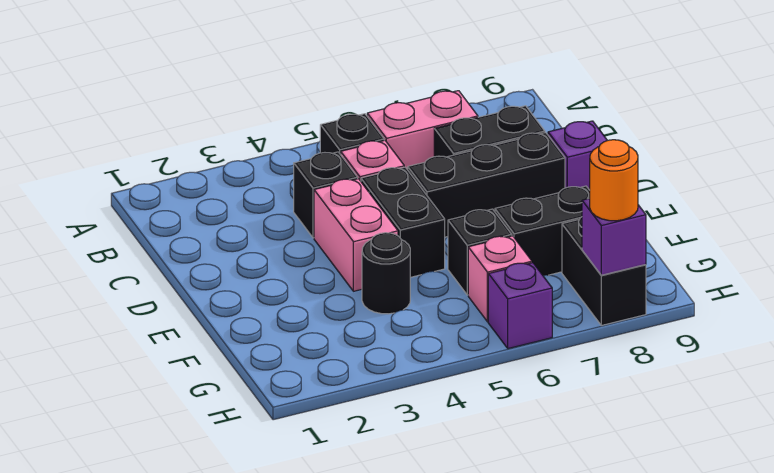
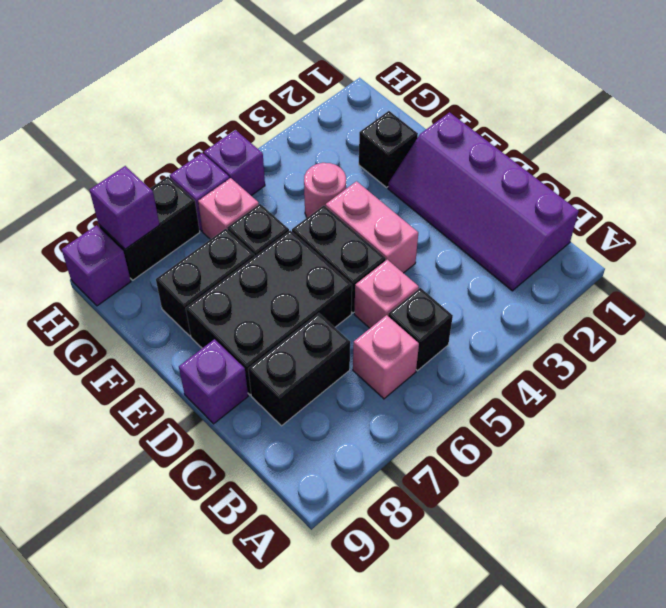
none -> purple 2x4 slope [388,112,579,291]
pink 1x2 brick [367,91,478,170] -> pink 1x1 brick [353,315,419,399]
black 1x1 brick [294,152,358,238] -> black 1x1 brick moved to [359,111,418,187]
black 1x3 brick [408,133,565,237] -> black 2x3 brick [186,230,352,395]
black 1x1 round brick [362,233,410,314] -> pink 1x1 round brick [304,163,346,217]
black 1x2 brick [562,217,646,325] -> black 1x2 brick turned to [99,177,200,280]
none -> purple 1x1 brick [204,130,265,196]
orange 1x1 round brick [590,140,638,221] -> none
none -> purple 1x1 brick [62,225,131,306]

